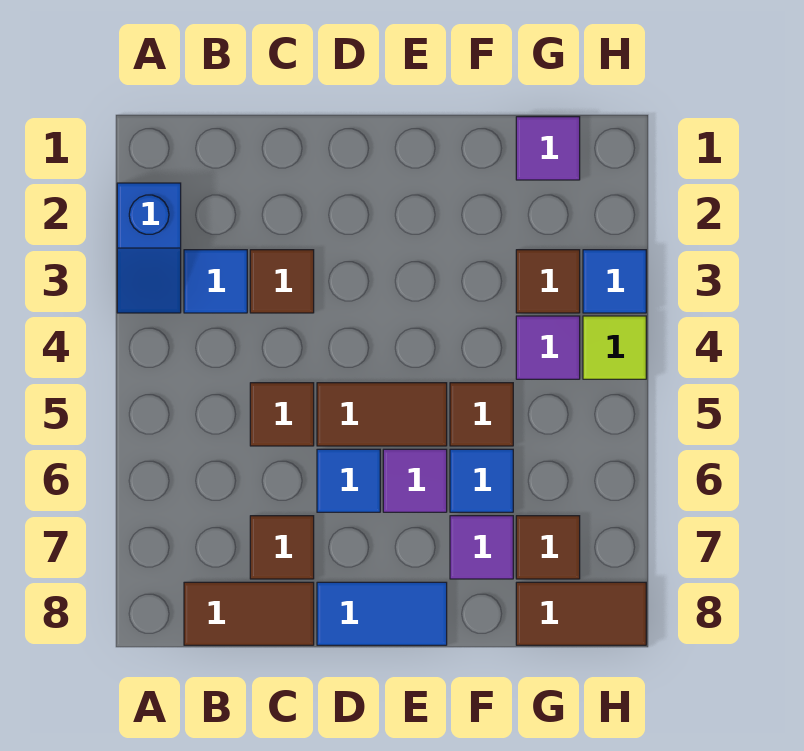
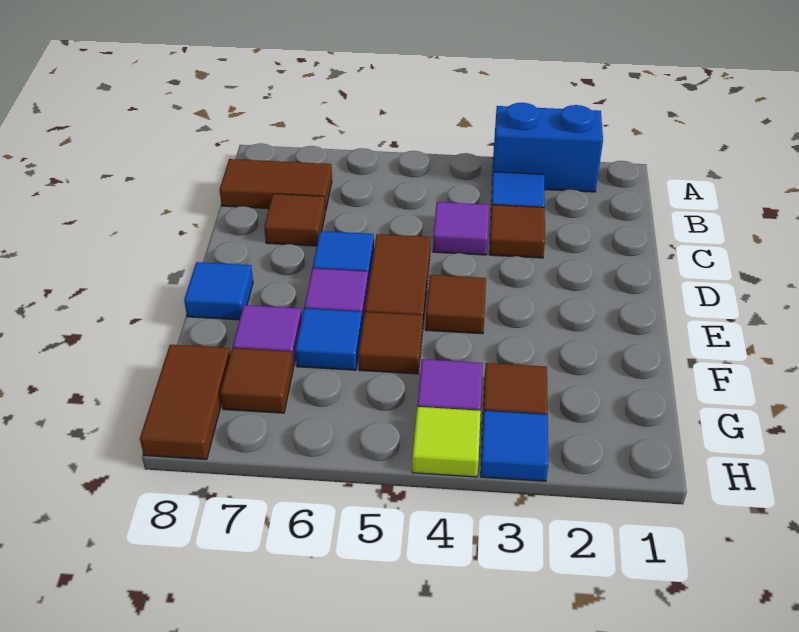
blue 1x2 slope [117,183,181,313] -> blue 1x2 brick [492,103,603,192]
brown 1x2 tile [184,582,314,645] -> brown 1x2 tile turned to [219,159,332,211]
brown 1x1 tile [250,383,314,446] -> brown 1x1 tile moved to [426,275,486,334]
blue 1x2 tile [317,582,447,645] -> blue 1x1 tile [184,262,253,320]
purple 1x1 tile [516,117,580,180] -> purple 1x1 tile moved to [433,202,489,255]

